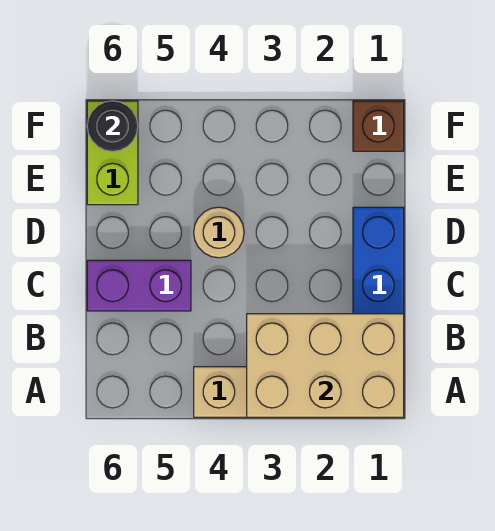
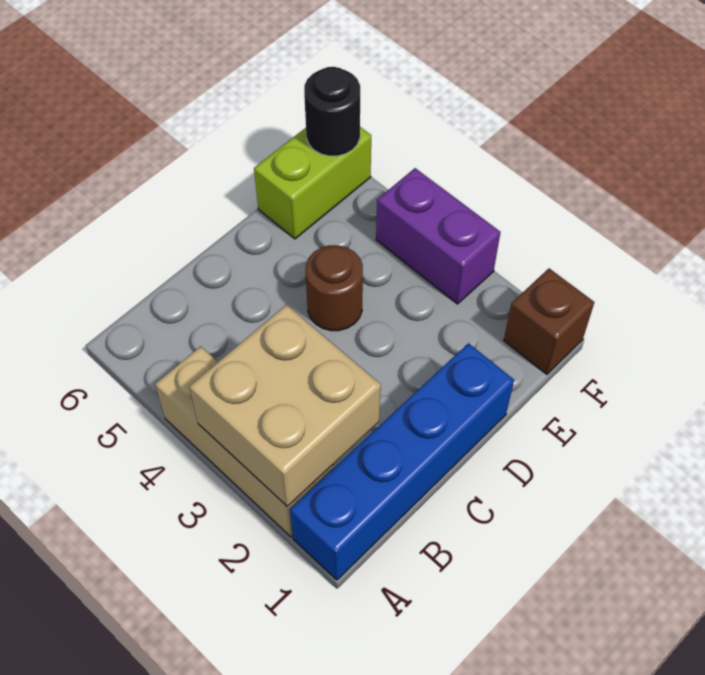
tan 2x3 brick [247,314,404,417] -> tan 2x2 brick [189,305,381,507]
purple 1x2 brick [87,260,191,311] -> purple 1x2 brick moved to [376,168,501,304]
tan 1x1 round brick [194,207,244,258] -> brown 1x1 round brick [305,245,363,331]

